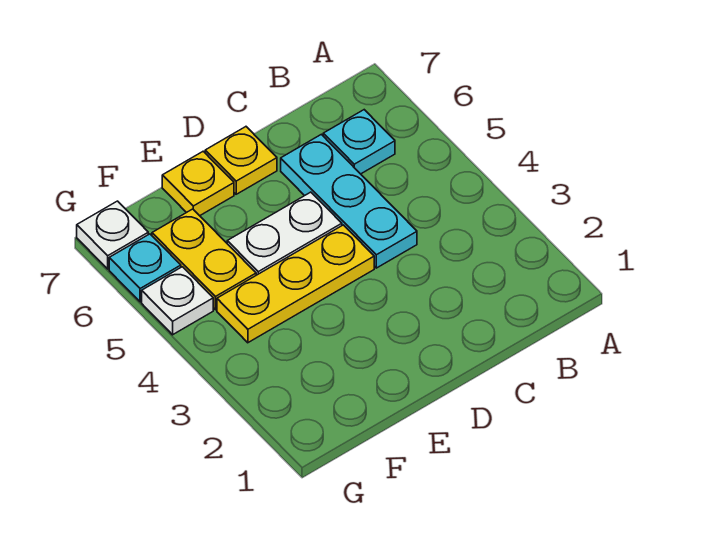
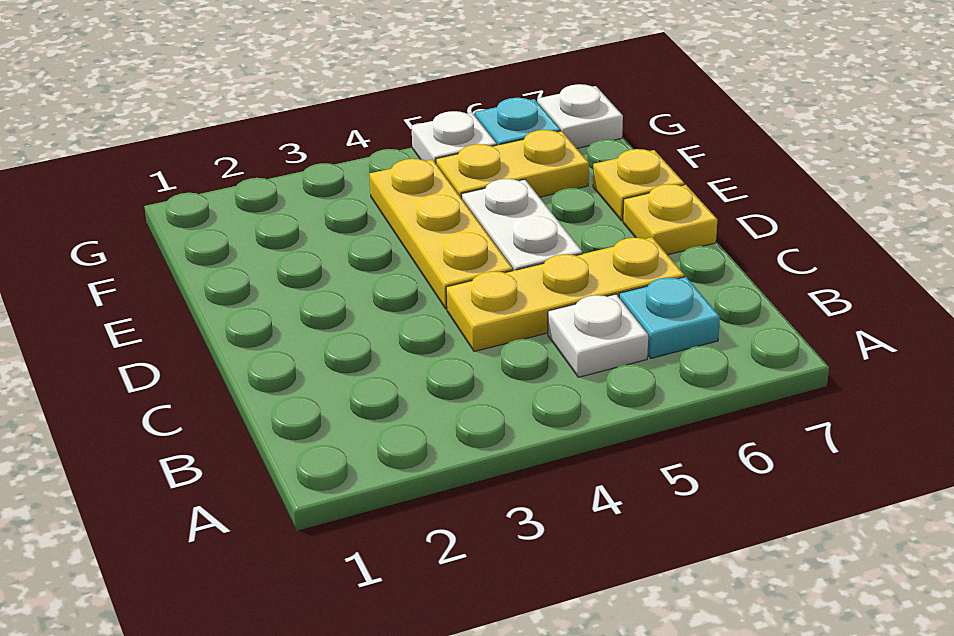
none -> white 1x1 plate [548,294,648,377]
cyan 1x3 plate [281,134,417,268] -> yellow 1x3 plate [446,237,684,352]

